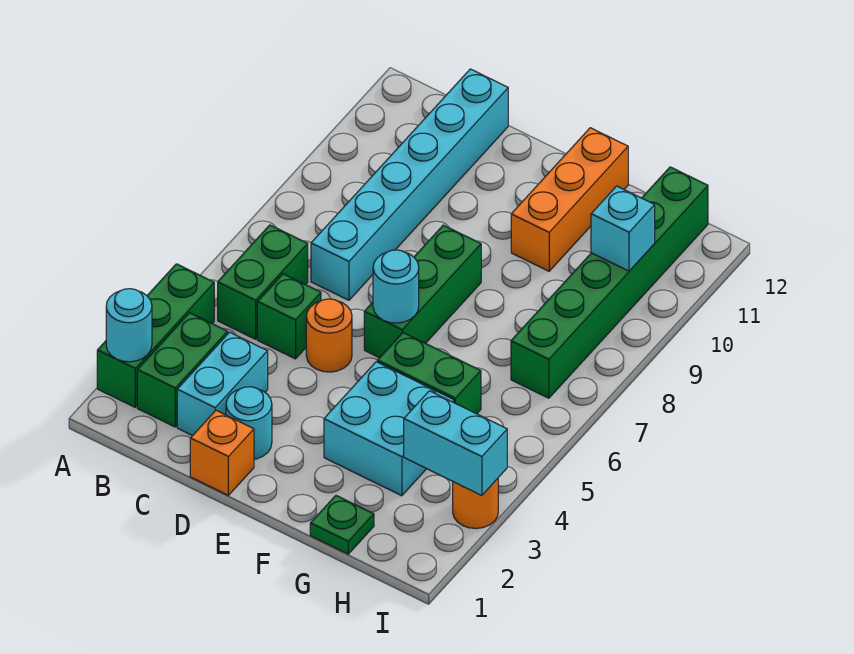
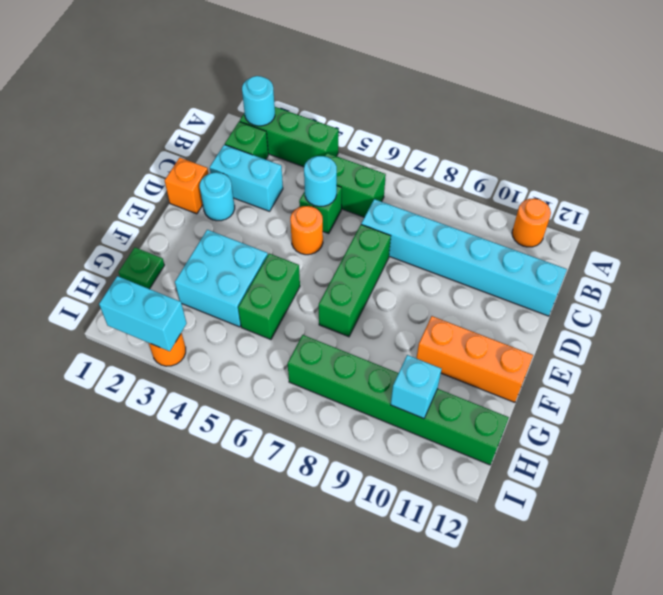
none -> orange 1x1 round brick [512,198,551,247]
green 1x2 brick [137,313,228,427] -> green 1x1 brick [225,122,268,160]
green 1x3 brick [364,225,481,358] -> green 1x3 brick turned to [319,225,391,337]
cyan 1x1 round brick [373,250,419,323] -> cyan 1x1 round brick moved to [304,156,337,207]
cyan 1x2 brick [404,391,507,496] -> cyan 1x2 brick turned to [99,276,187,351]

